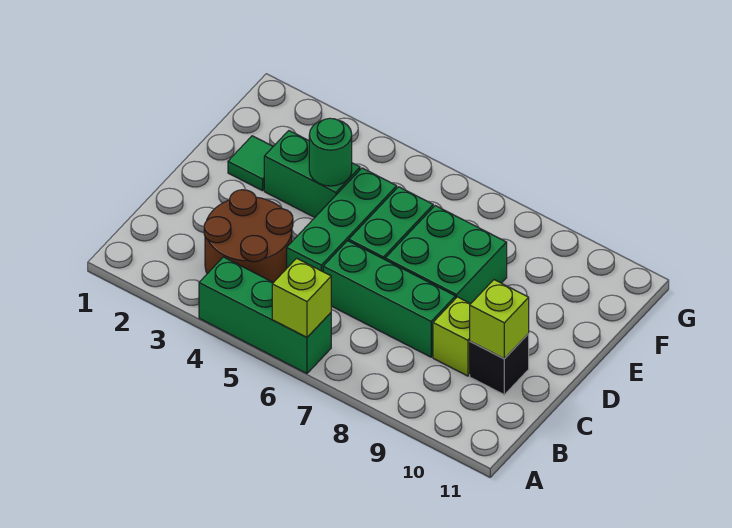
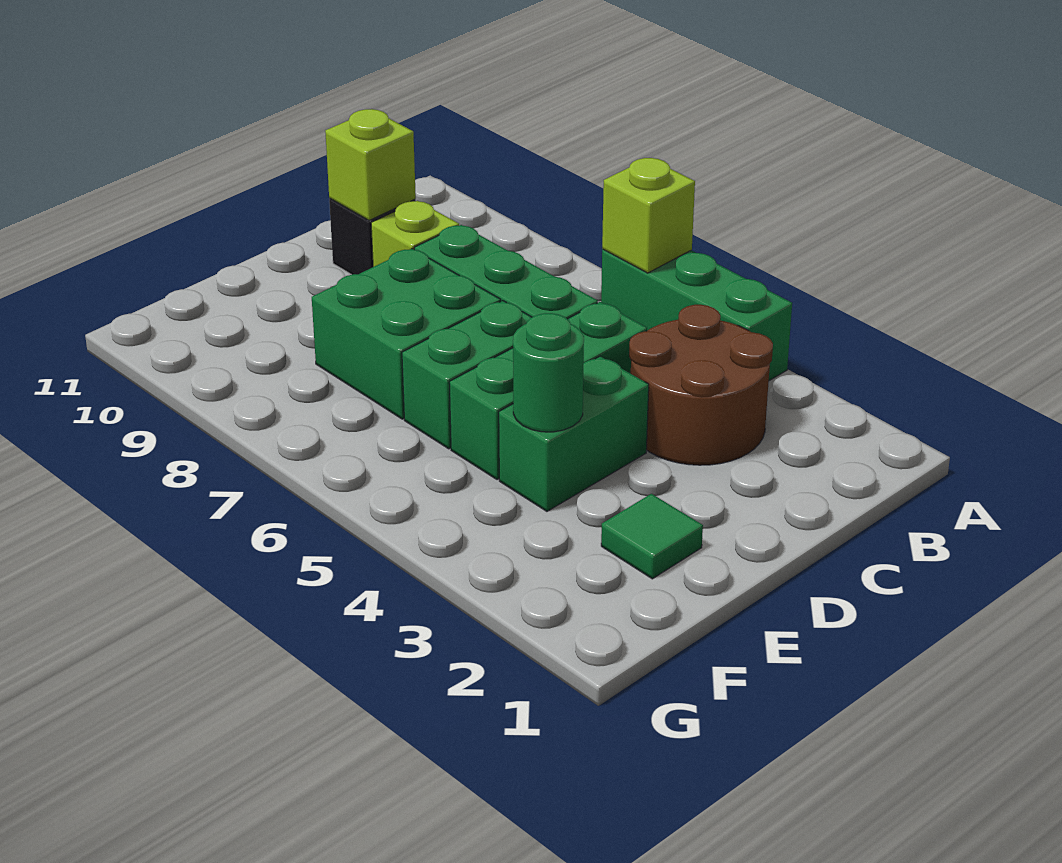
green 1x2 brick [264,131,360,217] -> green 1x2 brick turned to [499,356,649,511]

